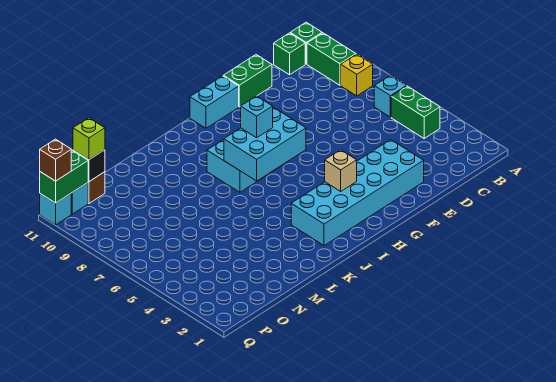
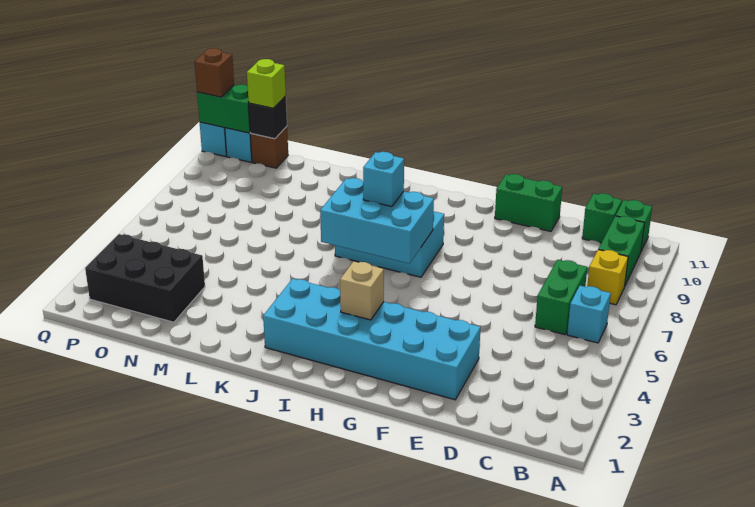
green 1x2 brick [391,86,440,138] -> green 1x2 brick moved to [535,260,587,335]
cyan 1x2 brick [190,76,239,128] -> none
none -> black 2x3 brick [85,234,205,322]

